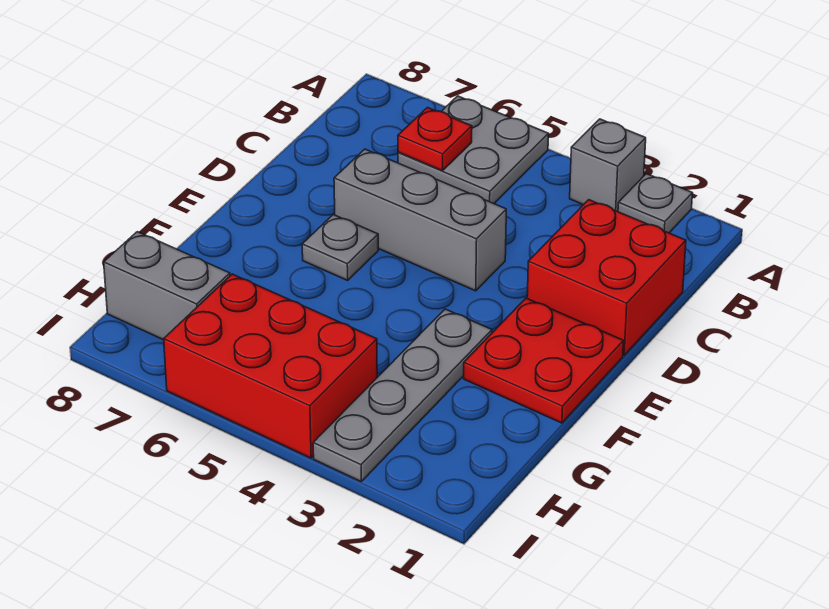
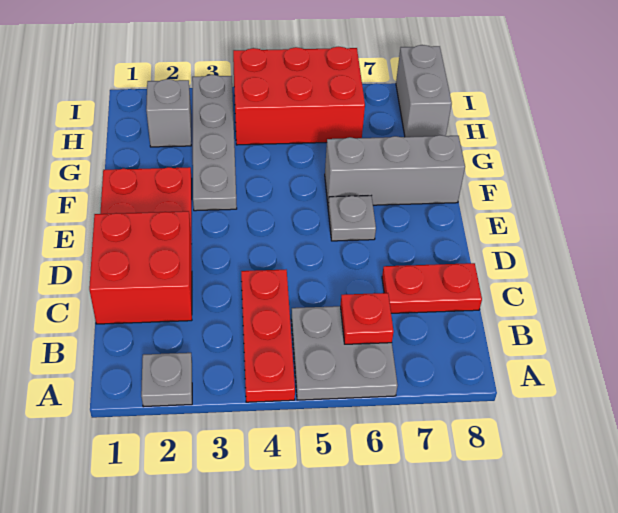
grey 1x1 brick [570,119,646,212] -> grey 1x1 brick moved to [146,79,191,147]
none -> red 1x3 plate [241,270,295,402]
none -> red 1x2 plate [382,263,482,313]
grey 1x3 brick [334,149,506,291] -> grey 1x3 brick moved to [325,135,465,205]
grey 1x2 brick [104,232,230,340] -> grey 1x2 brick turned to [396,45,452,137]

